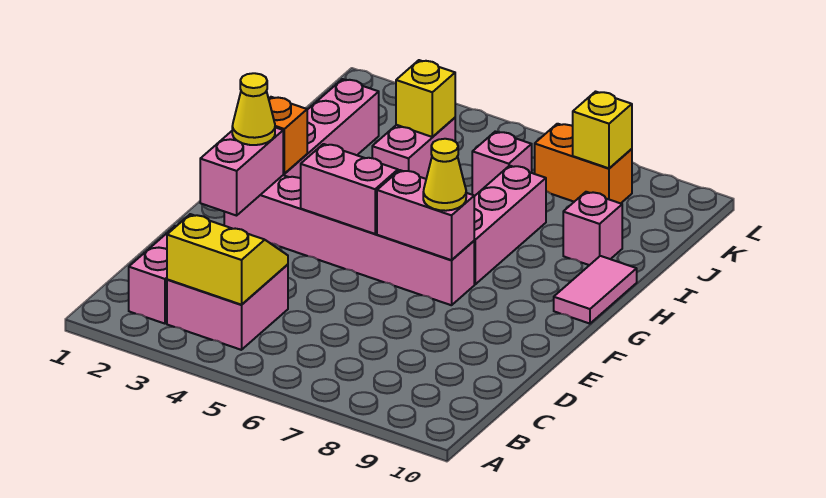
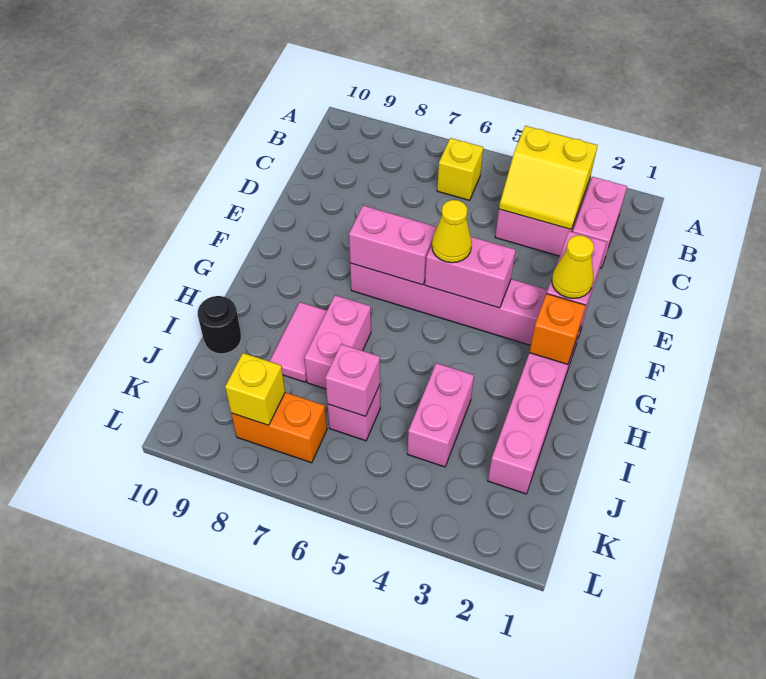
yellow 1x1 cone [423,139,466,211] -> yellow 1x1 cone moved to [432,200,472,263]
pink 1x3 brick [474,166,546,284] -> pink 1x2 brick [304,295,371,389]
pink 1x2 tile [554,256,637,324] -> pink 1x2 tile moved to [270,302,327,382]
pink 1x1 brick [563,192,622,265] -> pink 1x1 brick moved to [325,344,380,416]
none -> black 1x1 round brick [198,296,241,354]
yellow 1x1 brick [396,60,455,137] -> yellow 1x1 brick moved to [437,138,483,200]

